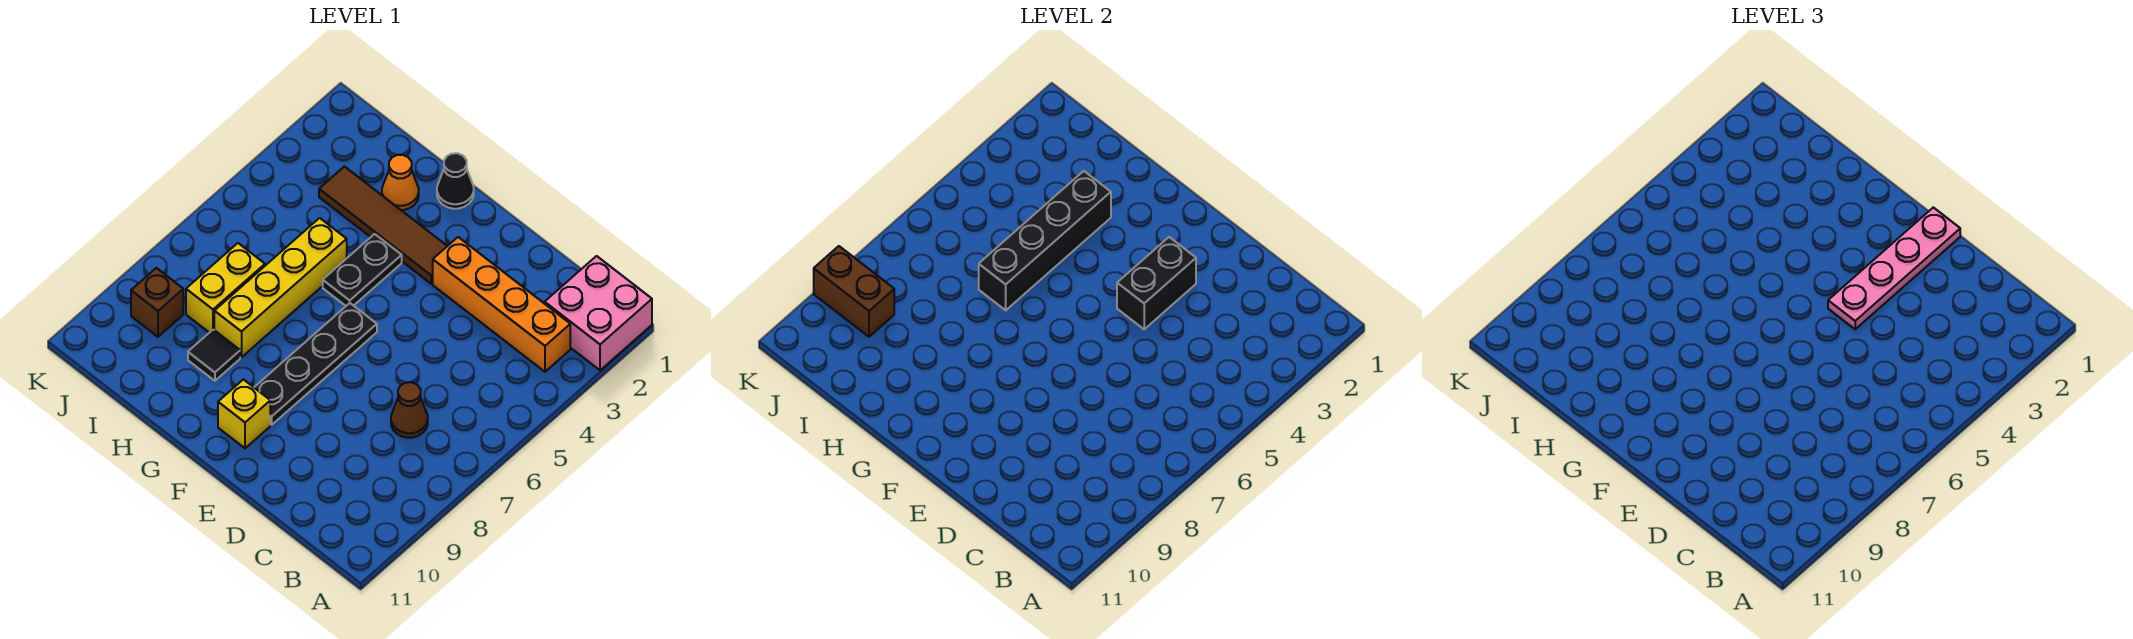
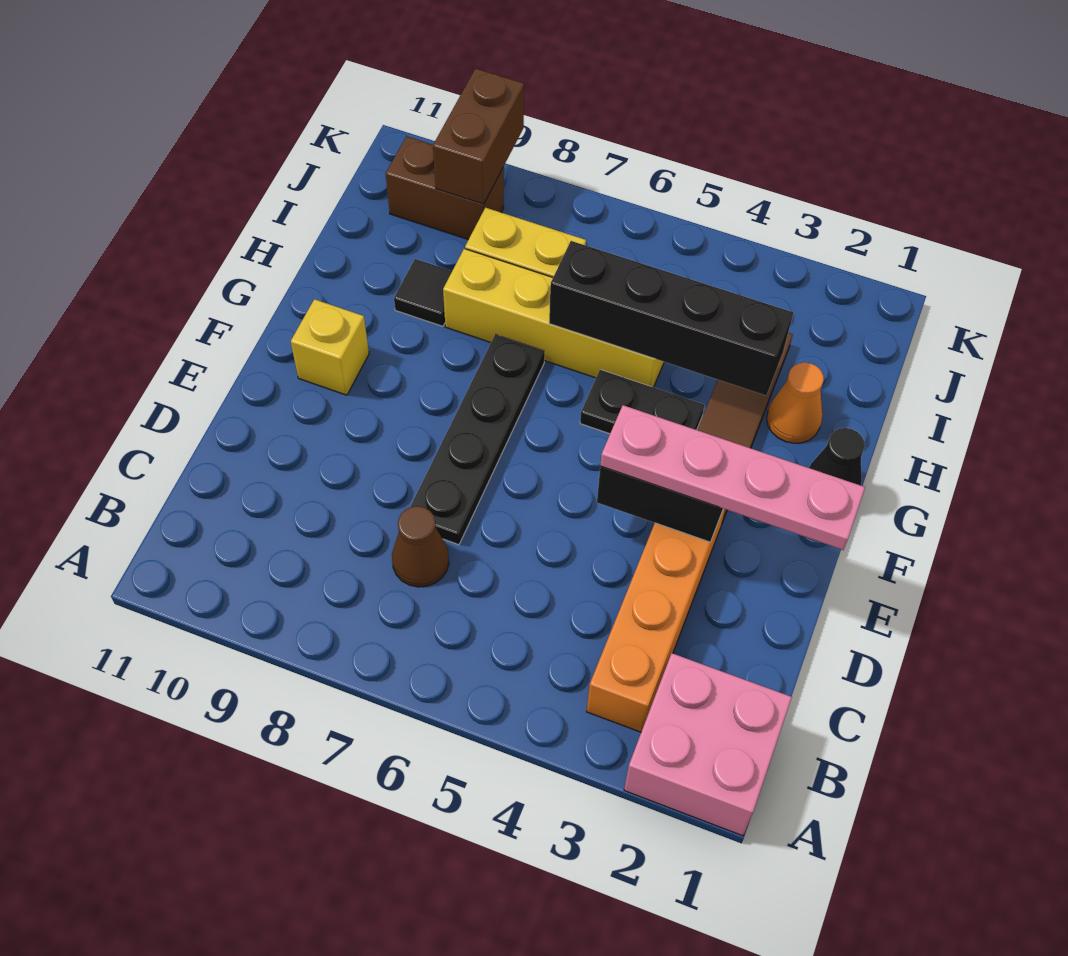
black 1x4 plate [254,303,377,425] -> black 1x4 plate turned to [411,334,545,545]
brown 1x1 brick [131,268,183,337] -> brown 1x2 brick [386,136,504,240]

